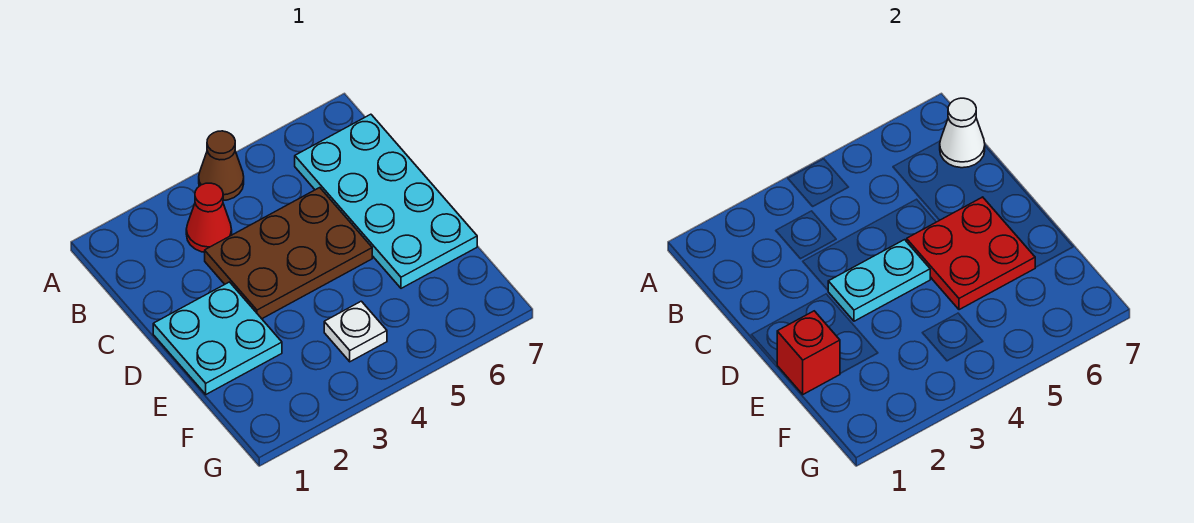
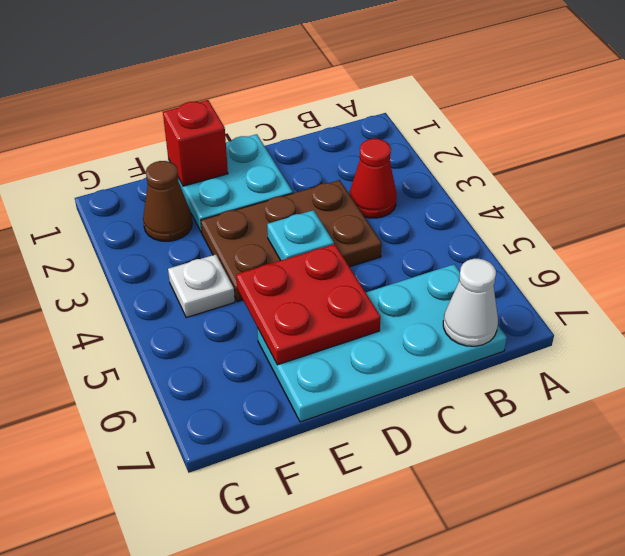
brown 1x1 cone [199,131,244,201] -> brown 1x1 cone moved to [143,161,192,241]
brown 2x3 plate [205,188,372,319] -> brown 2x3 plate turned to [201,180,382,302]
cyan 1x2 plate [828,240,930,321] -> cyan 1x1 plate [267,210,334,261]

